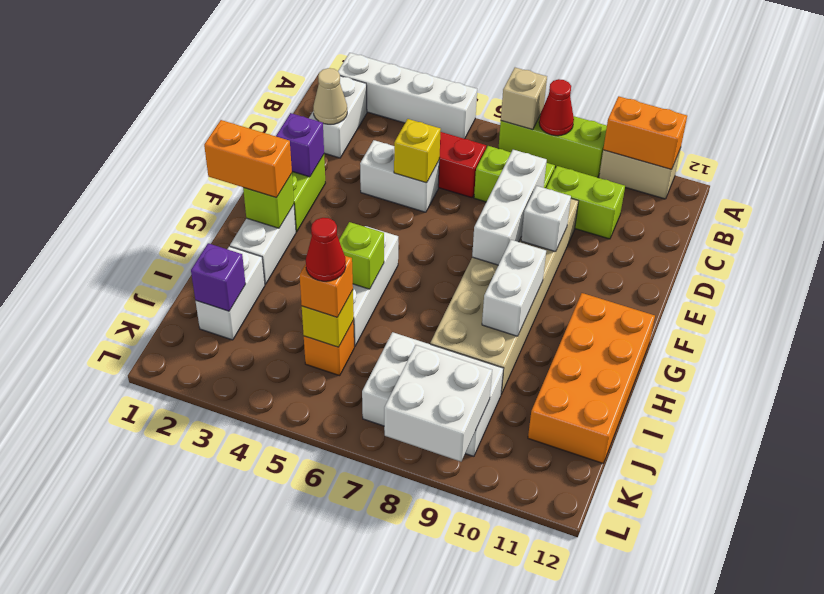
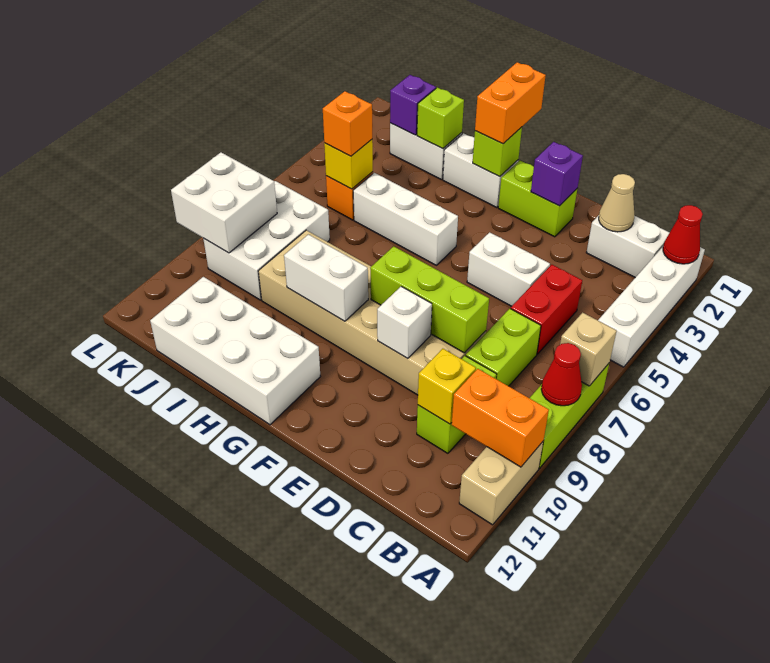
orange 1x2 brick [603,96,687,169] -> orange 1x2 brick turned to [452,369,549,467]
white 1x2 brick [360,140,439,212] -> white 1x2 brick turned to [467,232,550,306]
yellow 1x1 brick [394,119,441,183] -> yellow 1x1 brick moved to [418,349,476,424]
white 1x3 brick [472,150,547,265] -> lime 1x3 brick [370,246,489,353]
orange 2x4 brick [528,293,655,463] -> white 2x4 brick [150,277,320,425]
lime 1x1 brick [339,222,384,289] -> lime 1x1 brick moved to [417,88,464,149]
red 1x1 cone [306,218,346,281] -> red 1x1 cone moved to [663,205,703,264]

